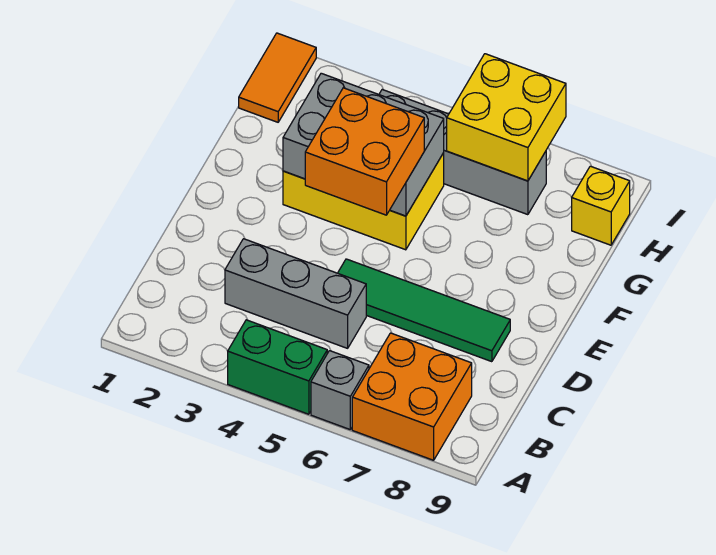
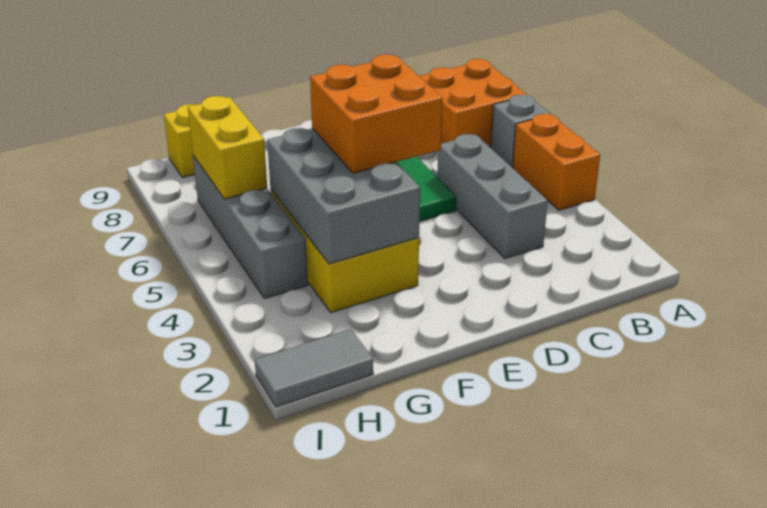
green 1x2 brick [228,320,327,414] -> orange 1x2 brick [513,114,600,210]
orange 1x2 tile [239,33,316,122] -> grey 1x2 tile [255,329,373,407]
yellow 2x2 brick [447,54,566,181] -> yellow 1x2 brick [188,96,267,199]

